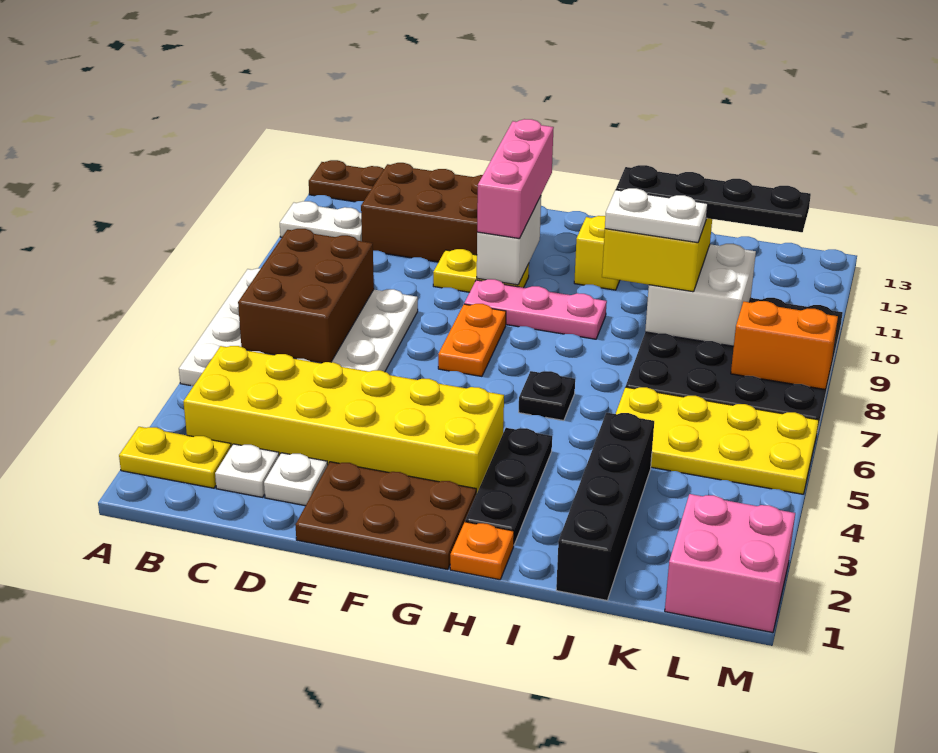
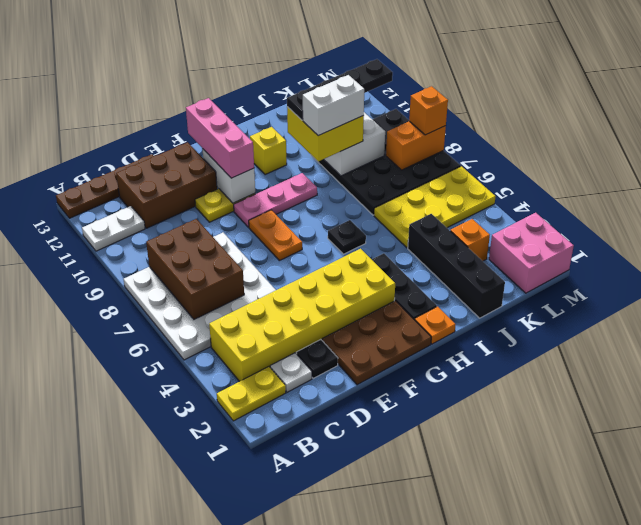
white 1x1 plate [264,453,328,506] -> black 1x1 plate [296,339,338,378]
white 1x2 plate [605,188,708,243] -> white 1x2 brick [303,75,364,136]
none -> orange 1x1 brick [450,219,490,261]
none -> orange 1x1 brick [409,86,448,135]

